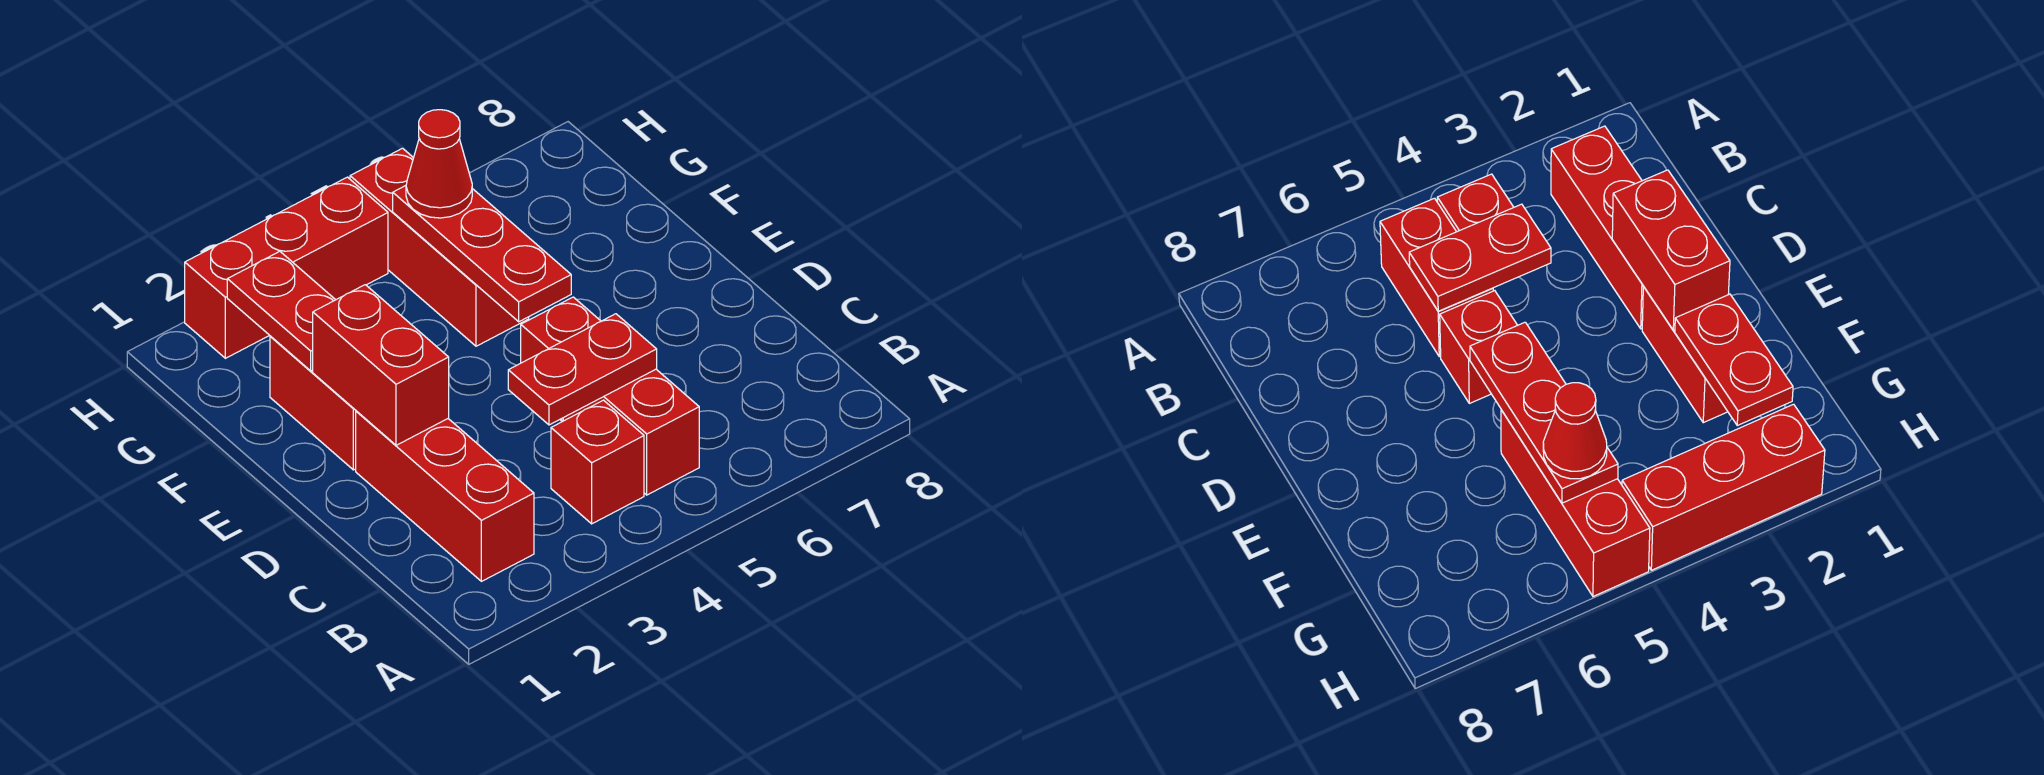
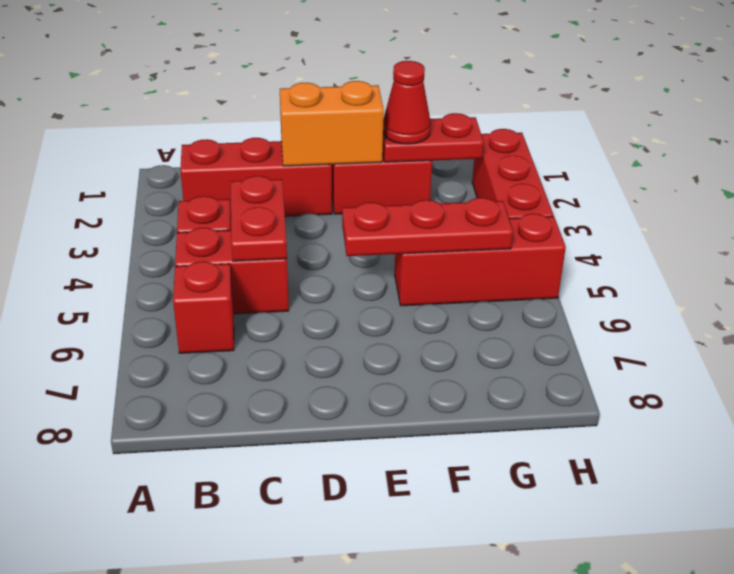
red 1x2 brick [313,285,449,445] -> orange 1x2 brick [280,81,384,166]
red 1x1 brick [521,297,601,421] -> red 1x1 brick moved to [173,261,234,353]
red 1x1 cone [406,110,472,218] -> red 1x1 cone moved to [383,61,431,144]

